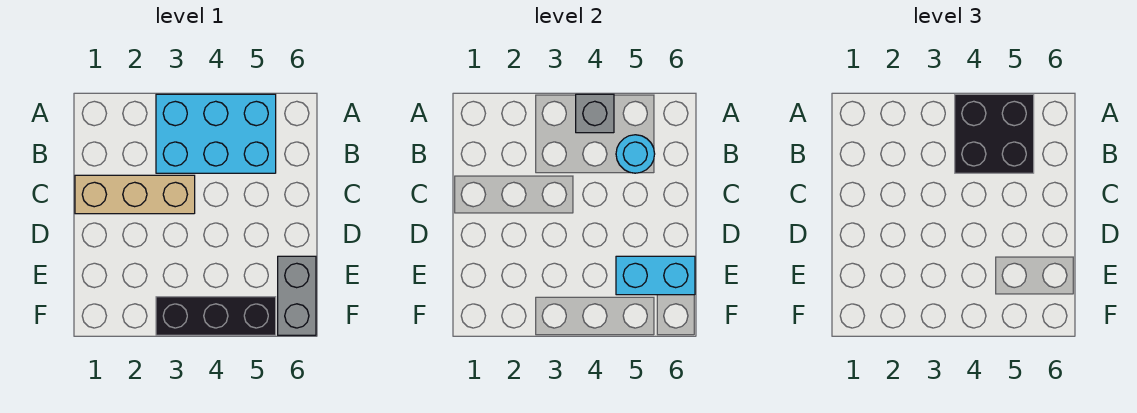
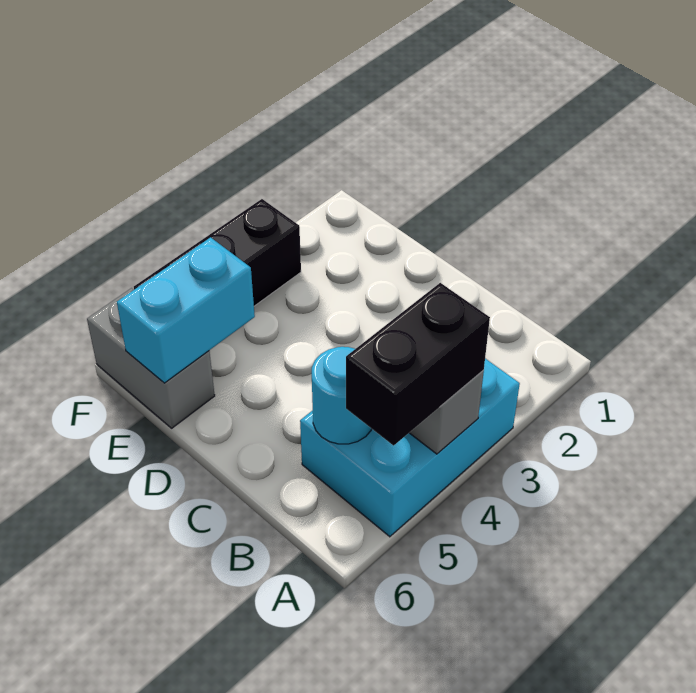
black 2x2 brick [955,94,1034,173] -> black 1x2 brick [346,283,490,445]
tan 1x3 brick [75,175,195,214] -> none

